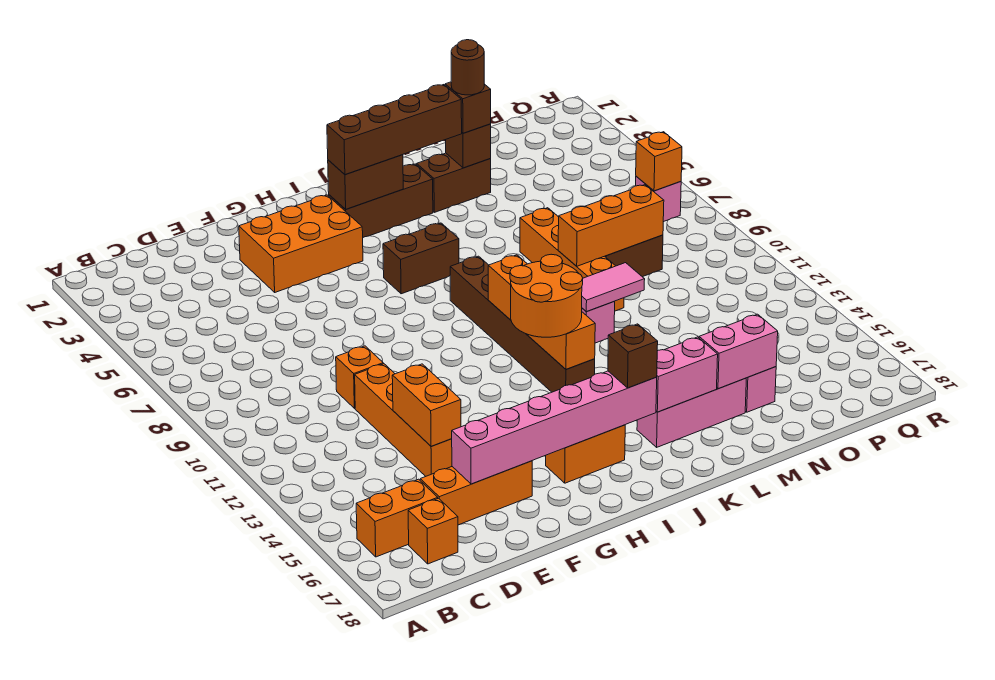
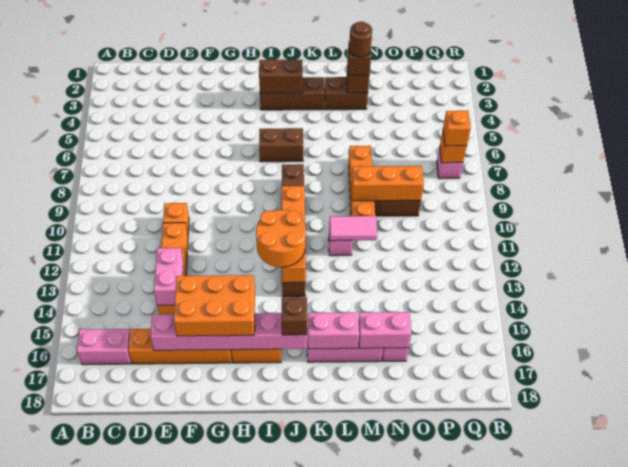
orange 1x2 brick [356,479,438,557] -> pink 1x2 brick [77,329,131,365]
orange 1x1 brick [408,498,458,564] -> orange 1x1 brick moved to [443,111,471,146]
orange 1x3 brick [420,461,532,525] -> orange 1x4 brick [128,329,232,364]
orange 1x2 brick [392,364,461,446] -> pink 1x2 brick [154,248,183,305]
orange 2x3 brick [239,195,363,292] -> orange 2x3 brick moved to [174,275,255,336]
brown 1x4 brick [327,85,462,175] -> none

